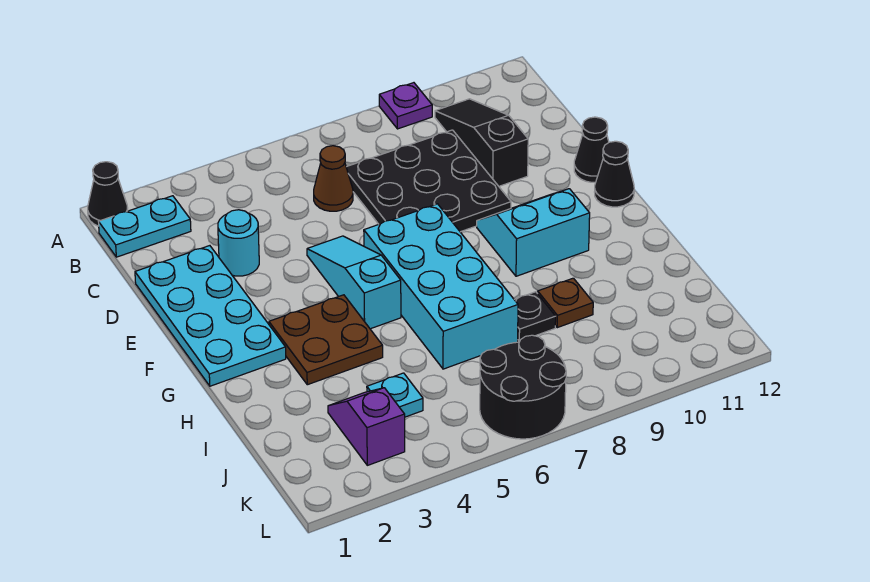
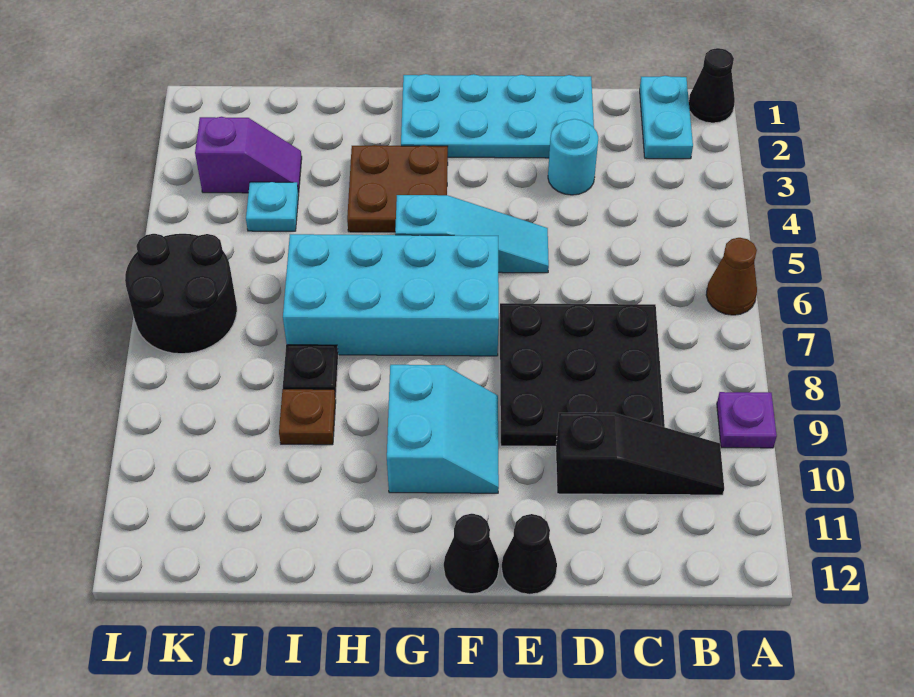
brown 1x1 cone [314,146,353,211] -> brown 1x1 cone moved to [706,238,757,315]

